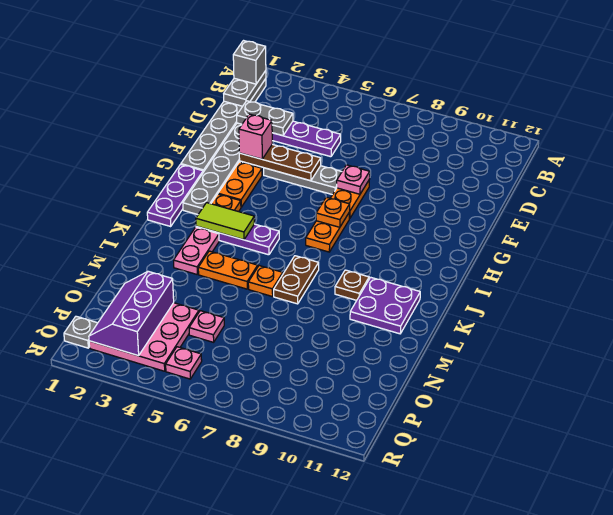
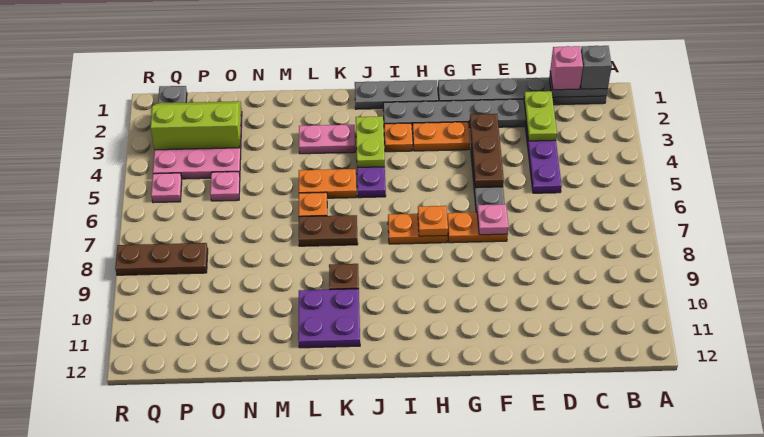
grey 1x2 plate [237,101,293,136] -> lime 1x2 plate [524,91,557,141]
pink 1x1 brick [239,114,272,159] -> pink 1x1 brick moved to [550,46,583,90]
purple 1x3 plate [147,165,203,226] -> grey 1x3 plate [355,80,438,109]
lime 1x2 tile [196,203,254,240] -> lime 1x2 plate [356,116,385,167]
orange 1x2 plate [198,251,258,289] -> orange 1x2 plate turned to [299,169,356,198]
purple 2x3 slope [89,271,174,356] -> lime 2x3 slope [151,101,241,150]
none -> brown 1x3 plate [115,243,208,275]

